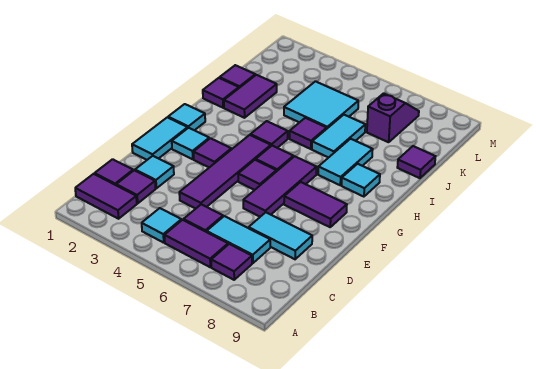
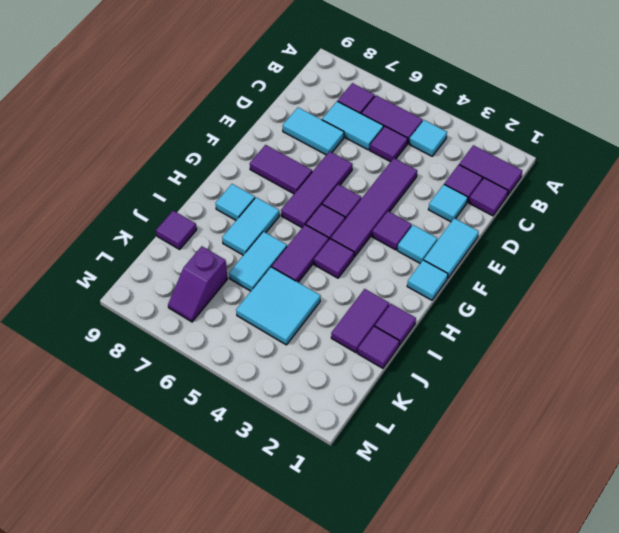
purple 1x1 tile [290,118,327,149] -> purple 1x2 tile [272,225,329,282]

